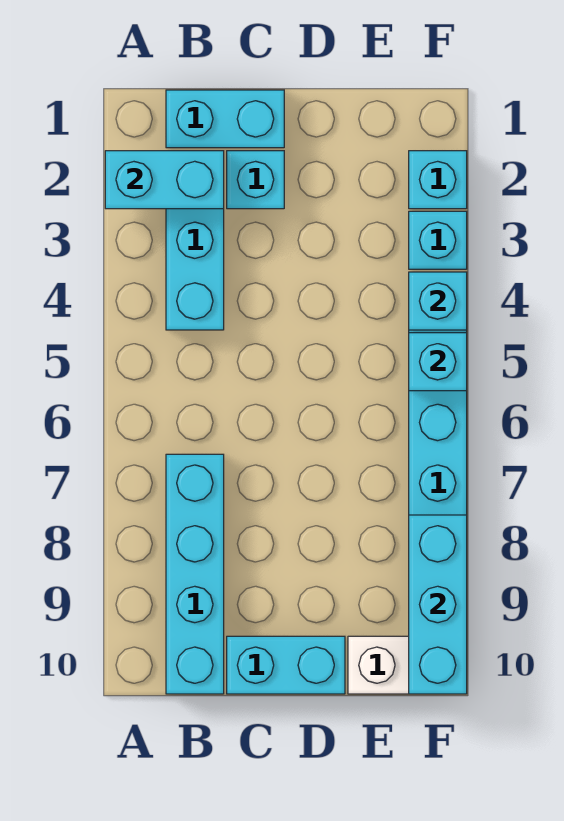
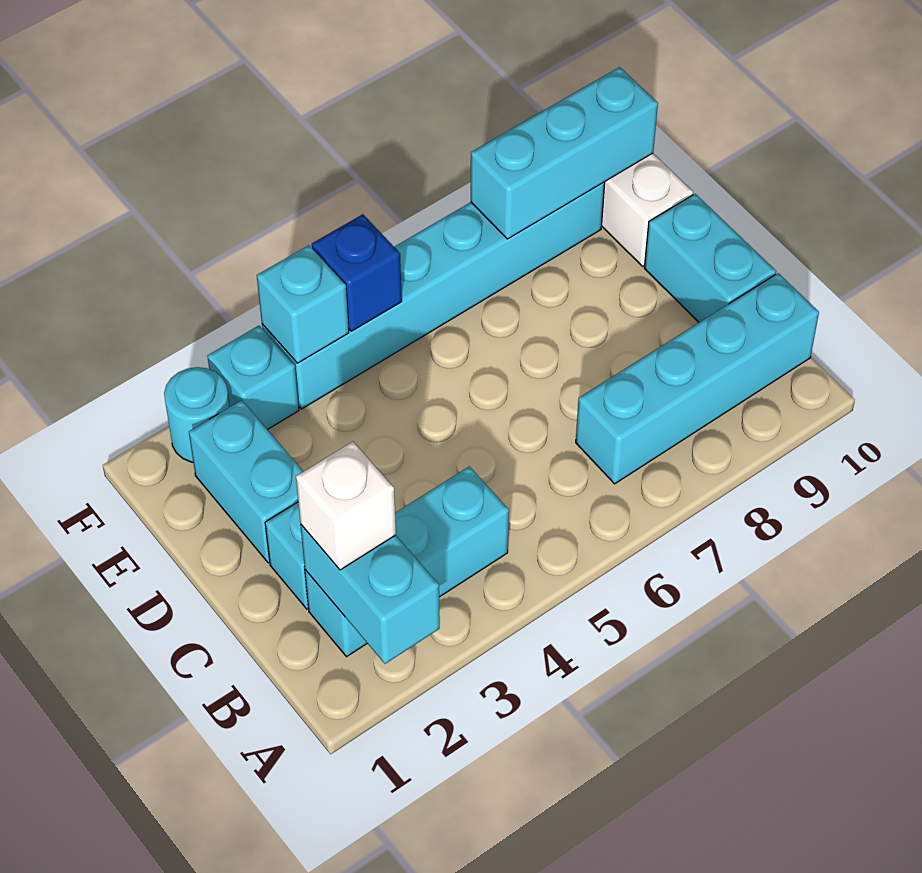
cyan 1x2 brick [166,90,284,148] -> cyan 1x2 brick moved to [189,400,303,563]
none -> white 1x1 brick [296,442,396,570]
cyan 1x1 brick [409,151,467,209] -> cyan 1x1 round brick [164,367,229,462]
cyan 1x1 brick [409,333,467,391] -> blue 1x1 brick [312,214,402,331]

